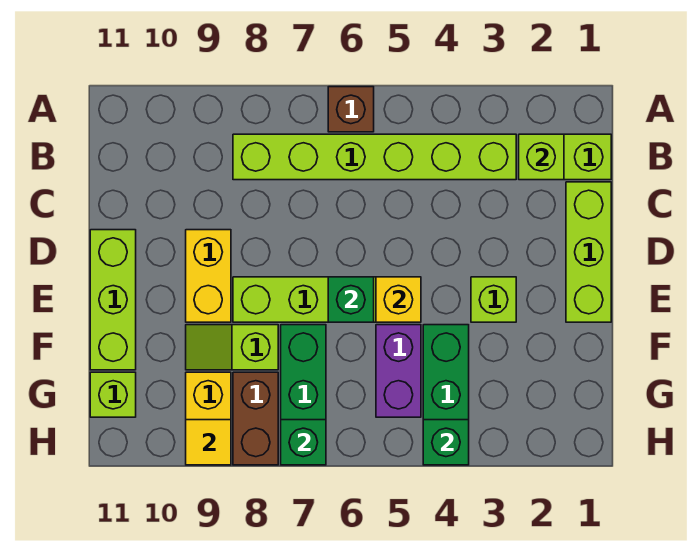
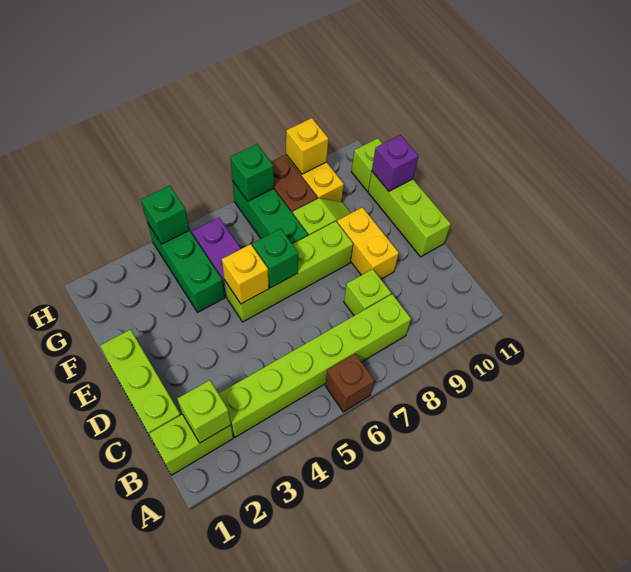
lime 1x1 brick [471,277,516,322] -> lime 1x1 brick moved to [344,269,391,316]
none -> purple 1x1 brick [372,135,419,191]
yellow 1x1 tile [186,420,231,465] -> yellow 1x1 brick [286,118,328,174]

